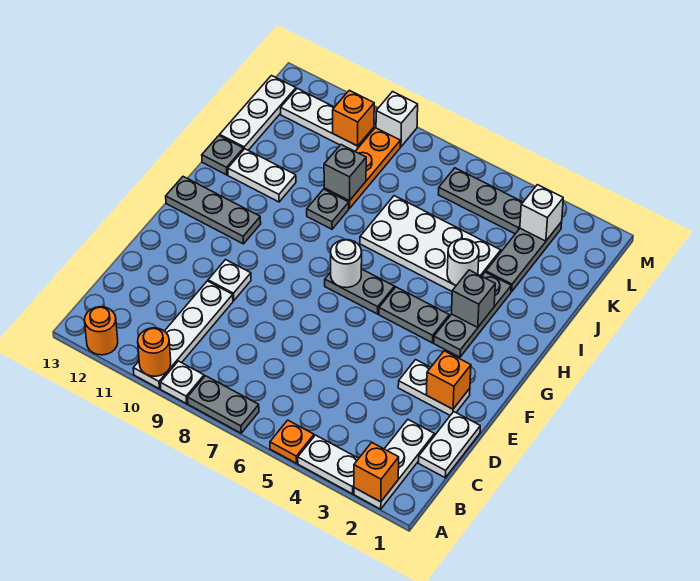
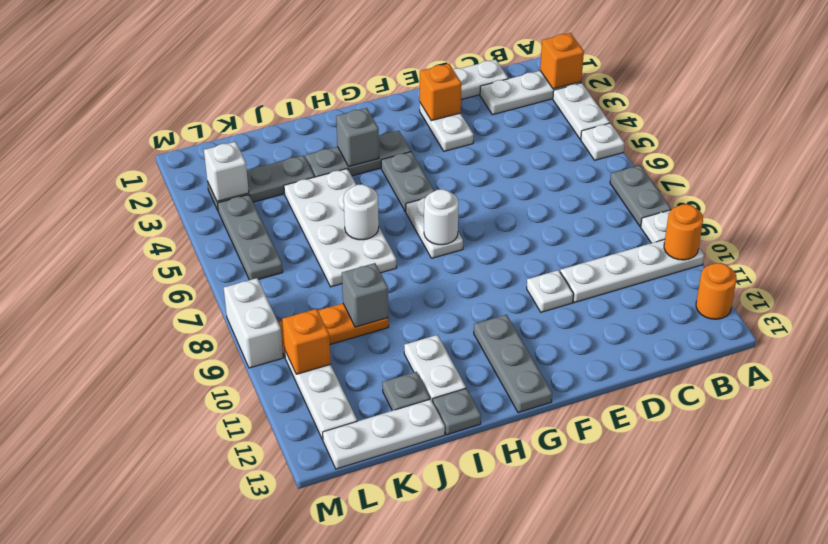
orange 1x1 plate [270,420,314,463] -> white 1x1 plate [581,123,625,160]
grey 1x2 plate [325,269,395,314] -> white 1x2 plate [406,198,463,258]
white 1x1 round brick [447,239,479,285] -> white 1x1 round brick moved to [344,184,379,240]
grey 1x1 plate [307,189,349,229] -> grey 1x1 plate moved to [382,372,430,411]
white 1x1 brick [376,92,418,147] -> white 1x2 brick [224,278,283,368]

